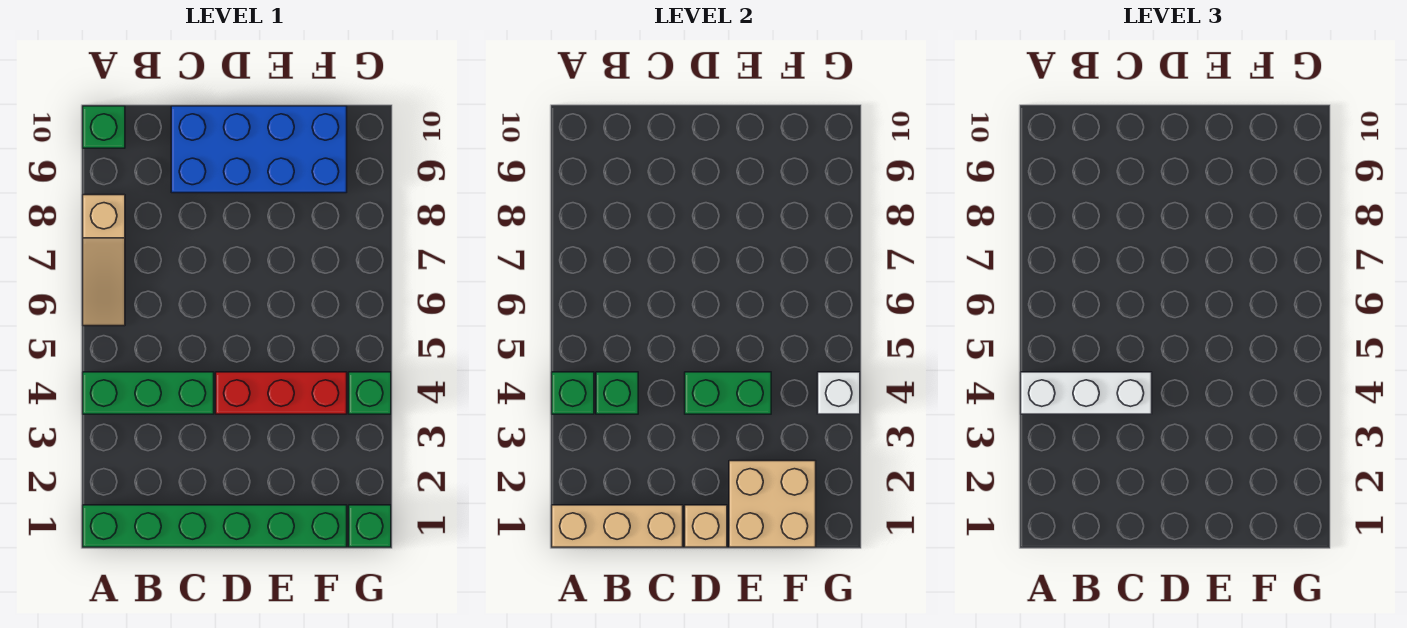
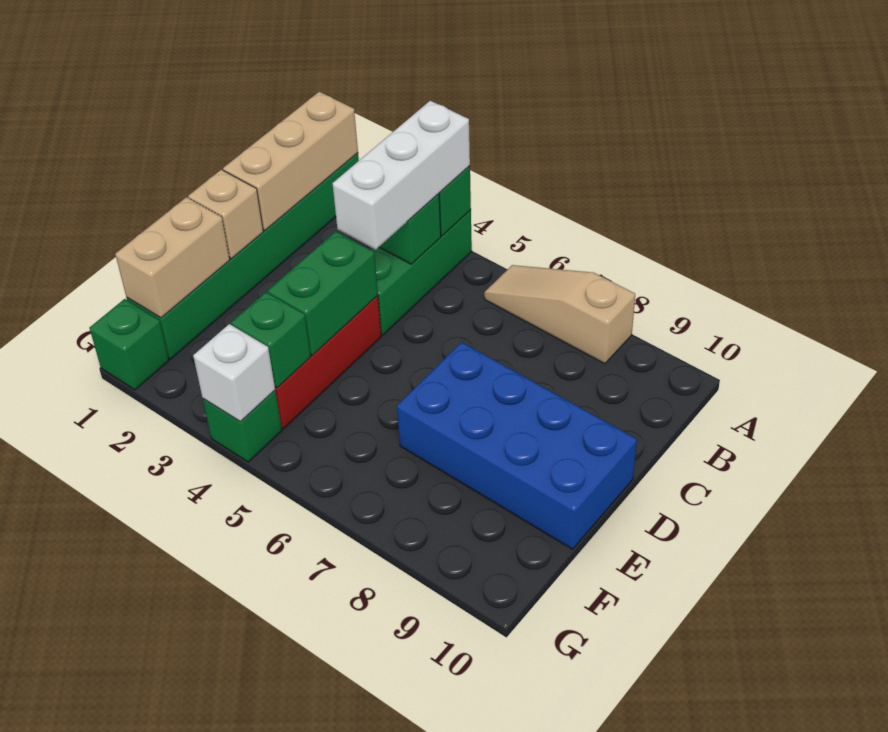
green 1x1 brick [83,106,125,148] -> green 1x1 brick moved to [231,292,311,388]
blue 2x4 brick [171,106,347,193] -> blue 2x4 brick turned to [397,342,637,549]
tan 2x2 brick [729,461,816,547] -> tan 1x2 brick [115,197,230,318]

